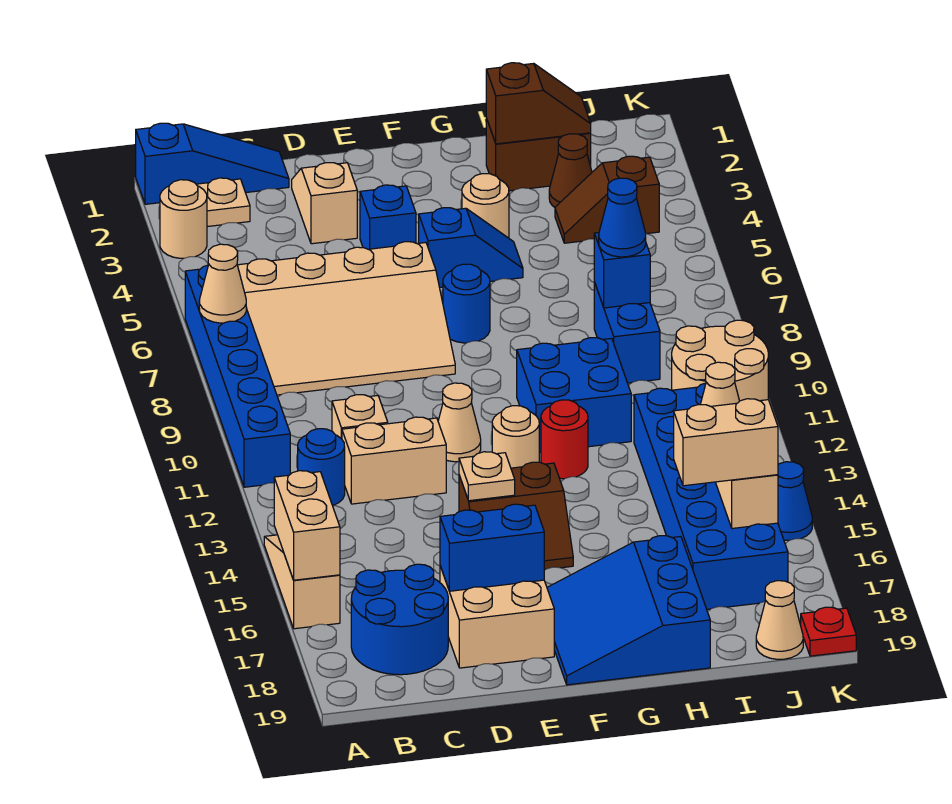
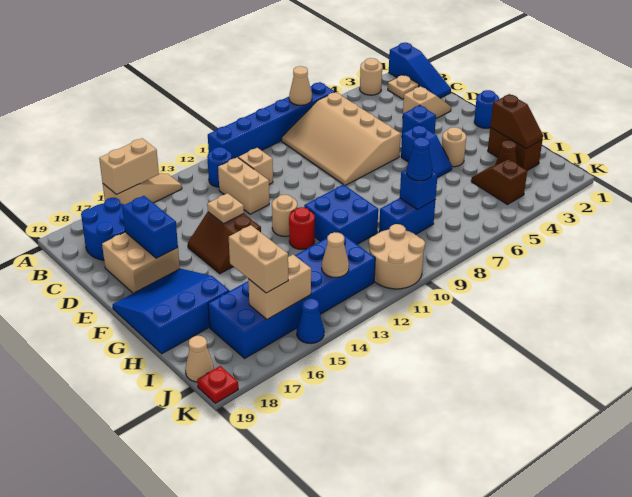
tan 1x1 cone [438,383,481,462] -> none
blue 1x1 round brick [443,264,490,343] -> blue 1x1 round brick moved to [474,90,499,128]

